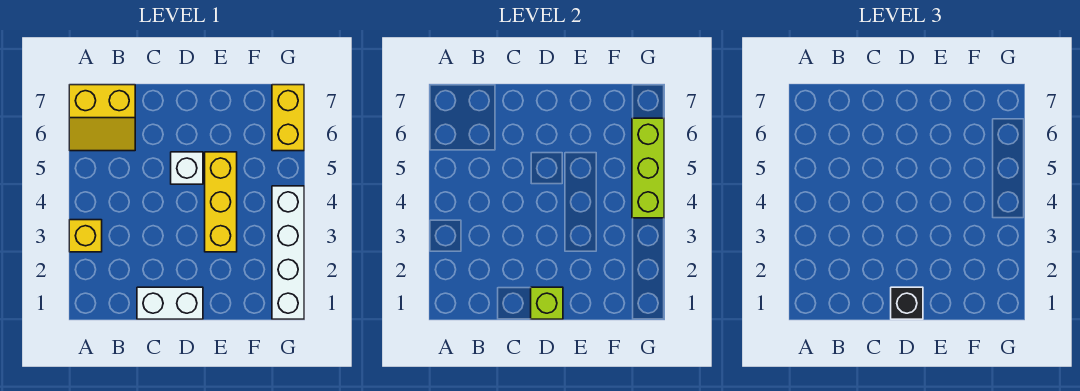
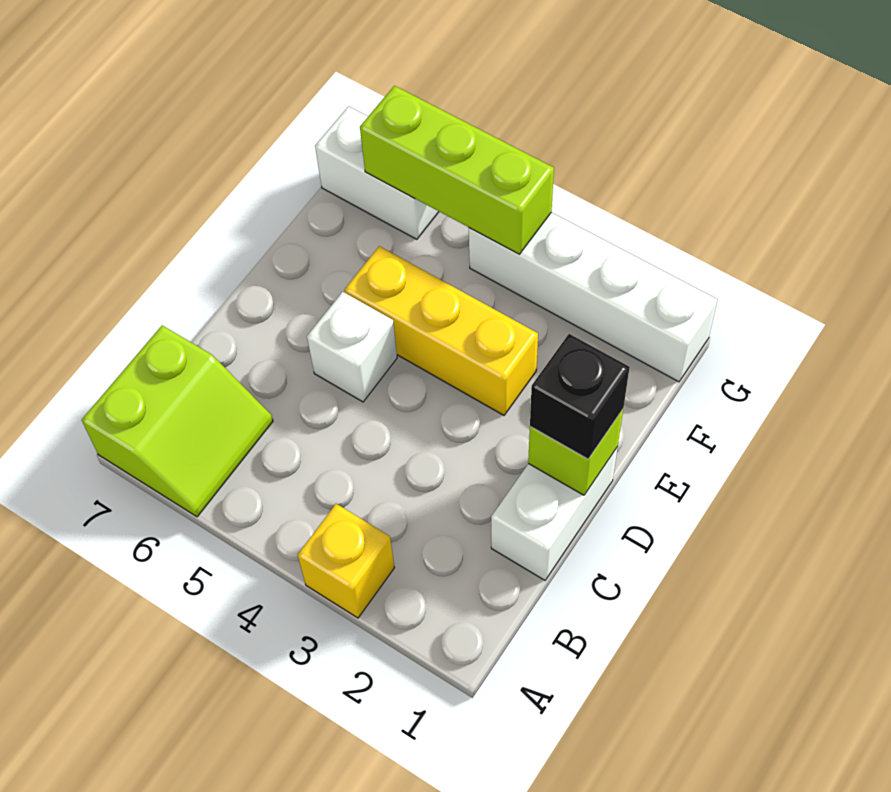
yellow 2x2 slope [69,85,135,151] -> lime 2x2 slope [82,325,273,517]
yellow 1x2 brick [272,85,304,151] -> white 1x2 brick [315,106,439,239]

